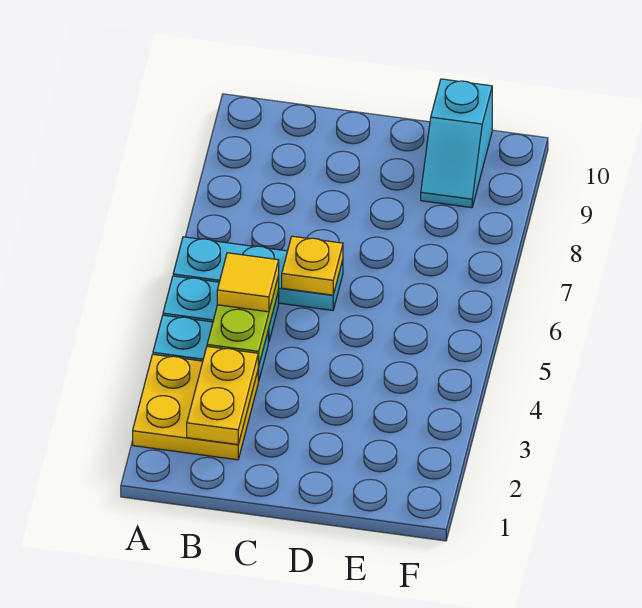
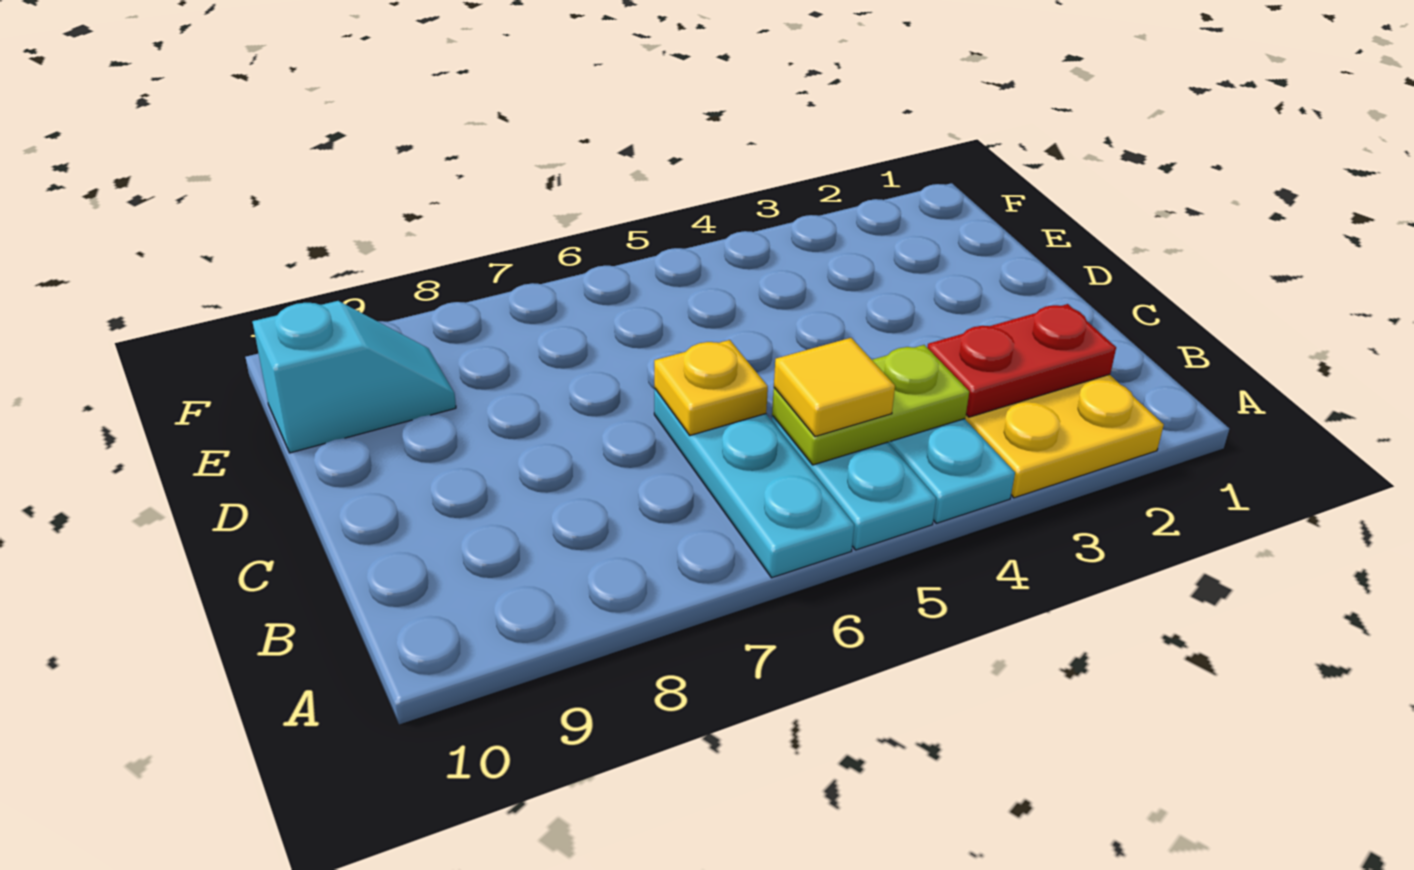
yellow 1x2 plate [187,346,258,445] -> red 1x2 plate [927,304,1116,417]

